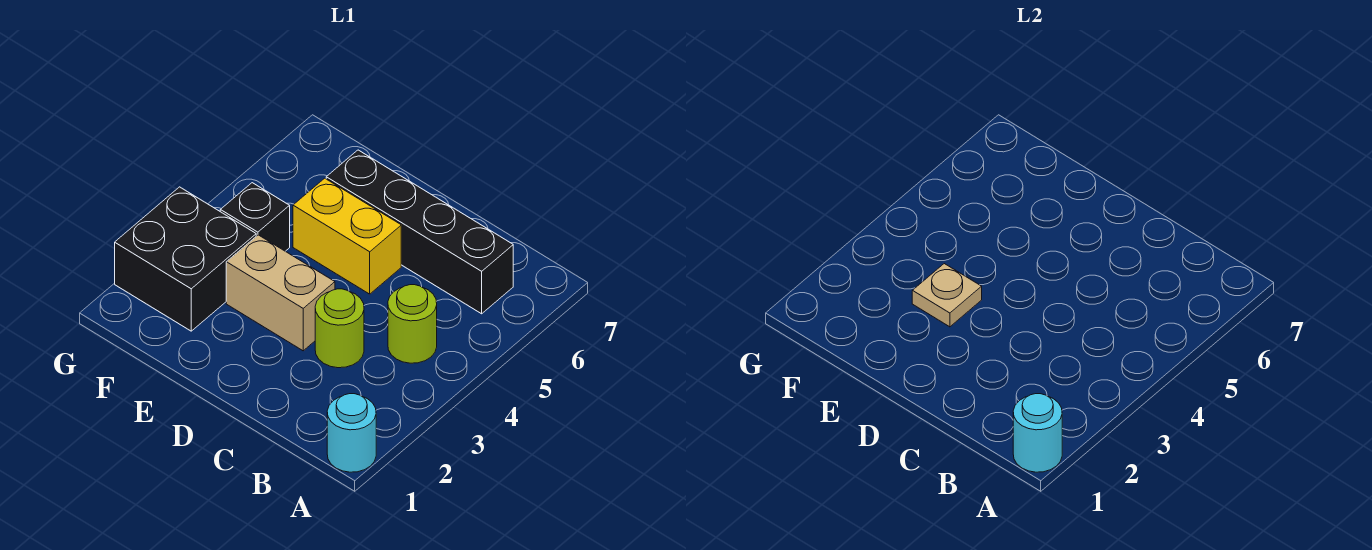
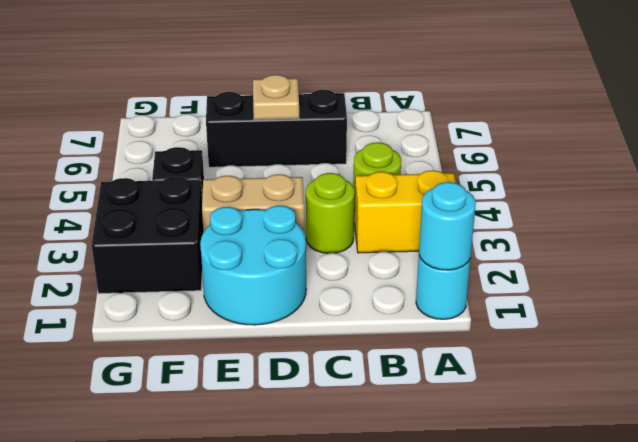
black 1x4 brick [326,150,513,314] -> black 1x3 brick [206,90,347,167]
none -> cyan 2x2 round brick [200,206,306,325]
yellow 1x2 brick [293,178,401,294] -> yellow 1x2 brick moved to [354,170,456,253]
tan 1x1 plate [912,264,982,327] -> tan 1x1 plate moved to [253,75,299,120]

